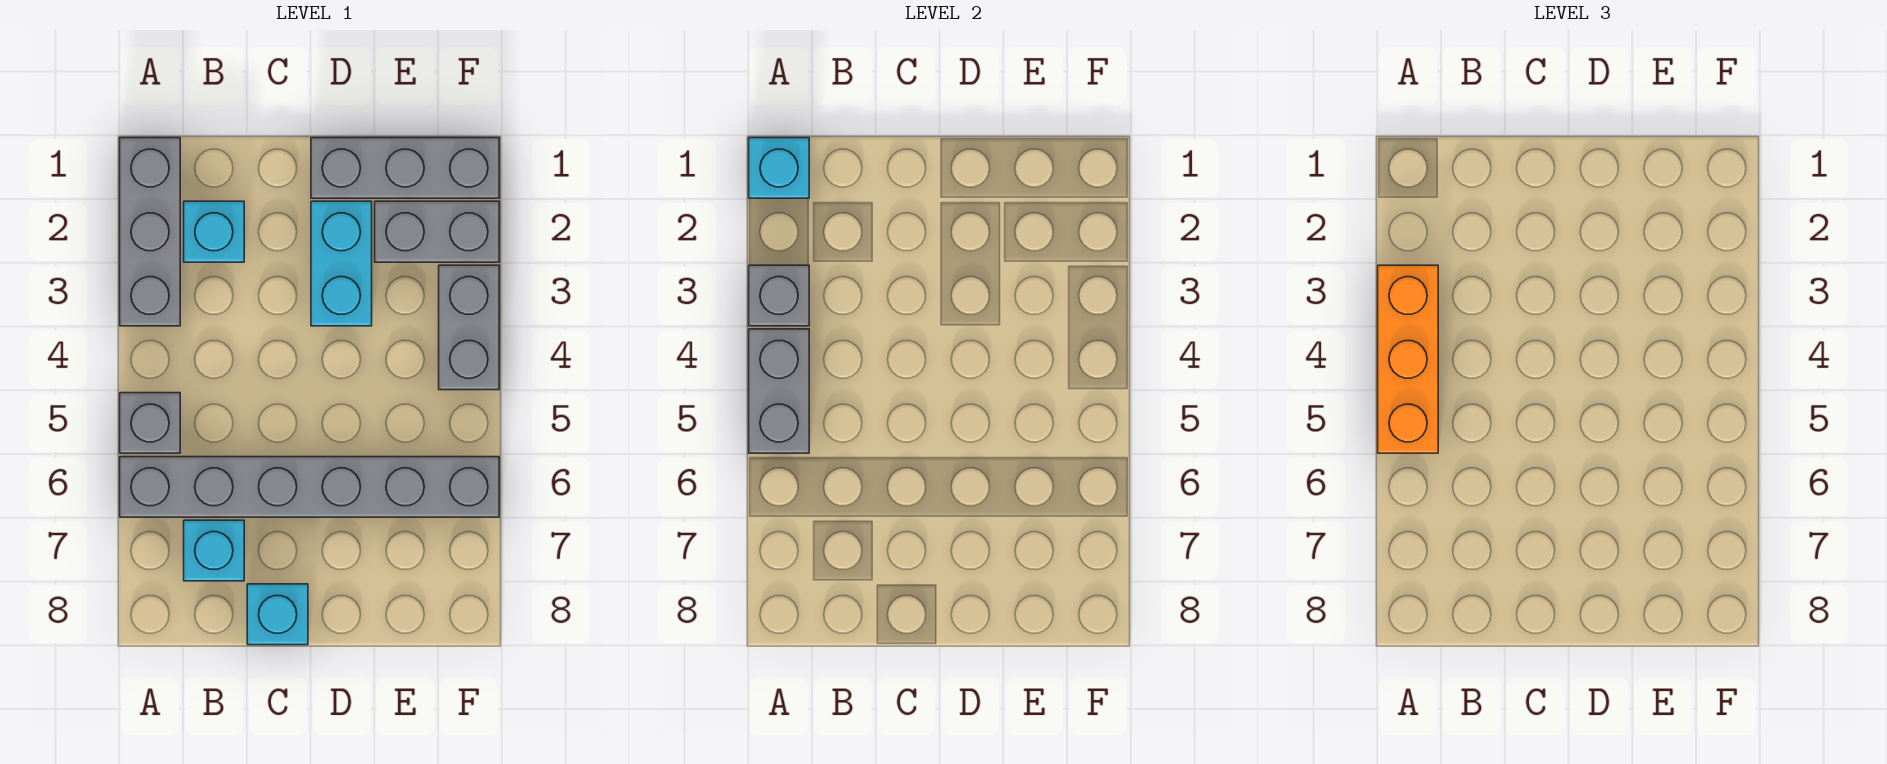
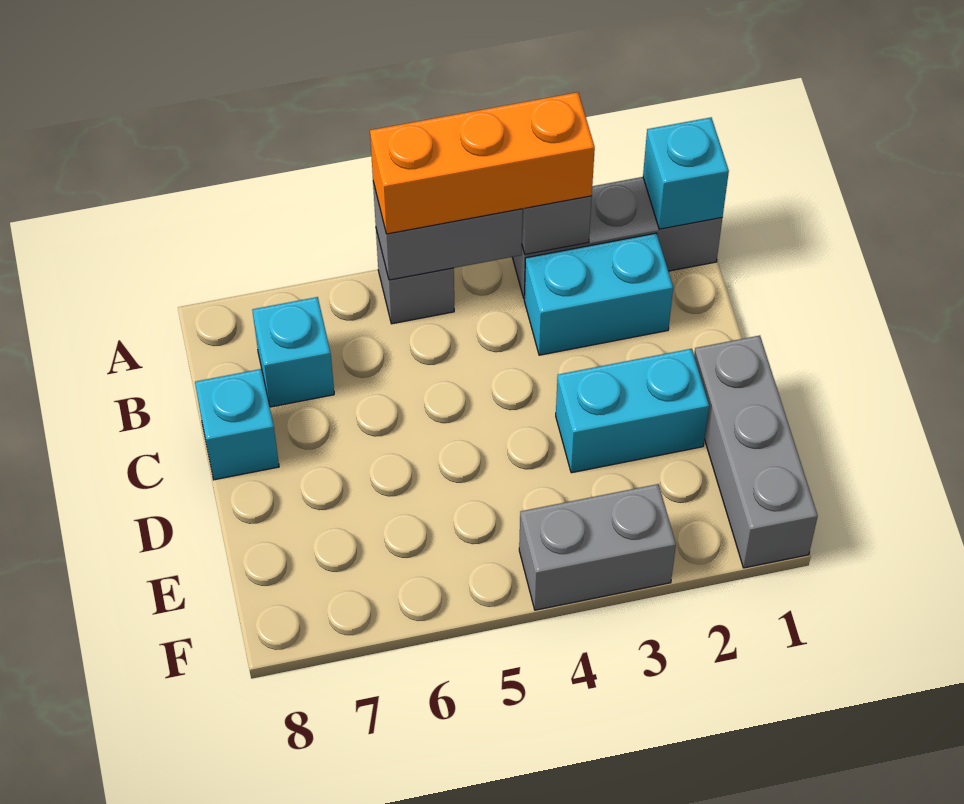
grey 1x6 brick [120,457,499,517] -> none
cyan 1x1 brick [184,201,244,262] -> cyan 1x2 brick [524,233,673,355]
grey 1x2 brick [375,201,499,262] -> none

